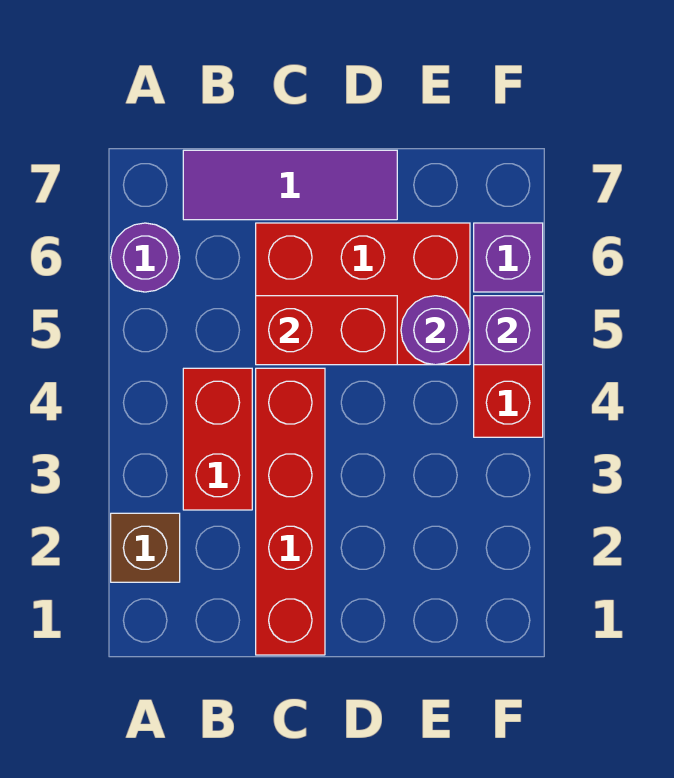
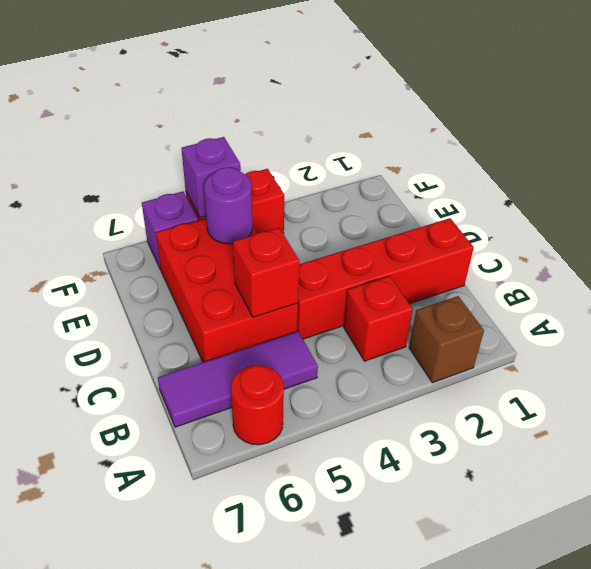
purple 1x1 round brick [111,223,180,292] -> red 1x1 round brick [231,365,284,445]
red 1x2 brick [183,368,252,510] -> red 1x1 brick [344,276,413,361]
purple 1x3 tile [183,150,397,220] -> purple 1x3 tile turned to [158,331,318,427]
red 1x2 brick [256,296,397,365] -> red 1x1 brick [233,228,300,317]

